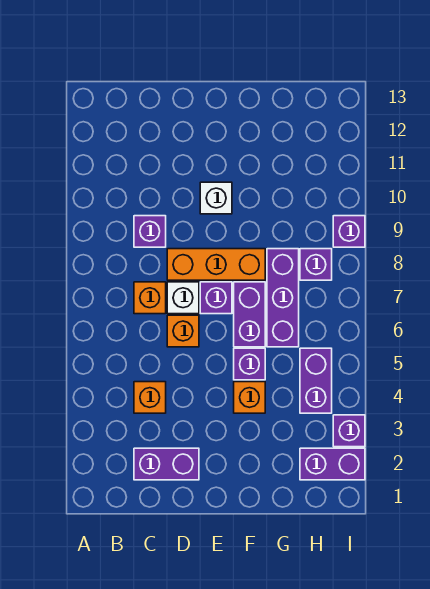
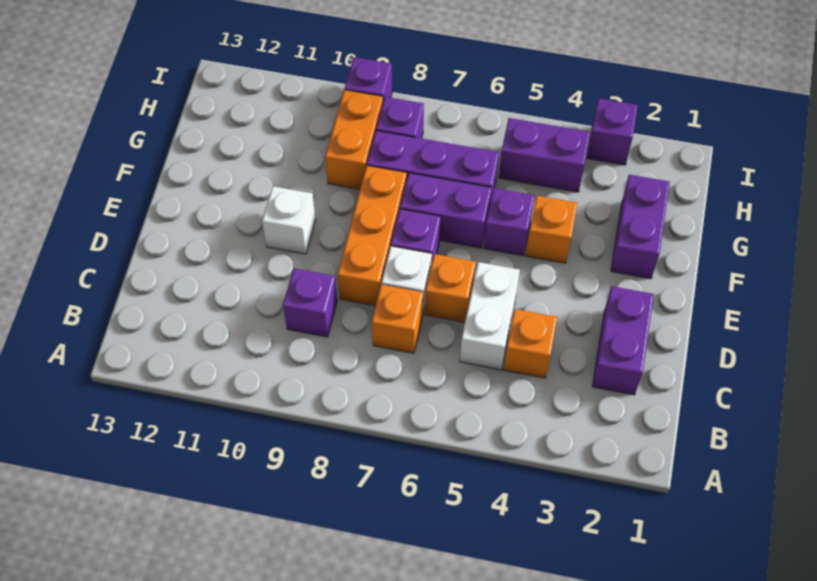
none -> white 1x2 brick [460,262,520,370]
none -> orange 1x2 brick [325,90,383,190]
purple 1x2 brick [300,448,365,480] -> purple 1x2 brick moved to [611,175,670,279]

